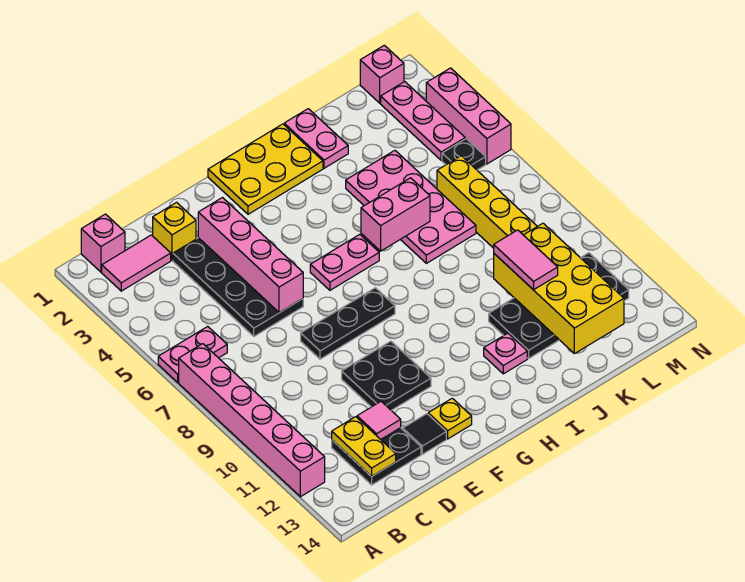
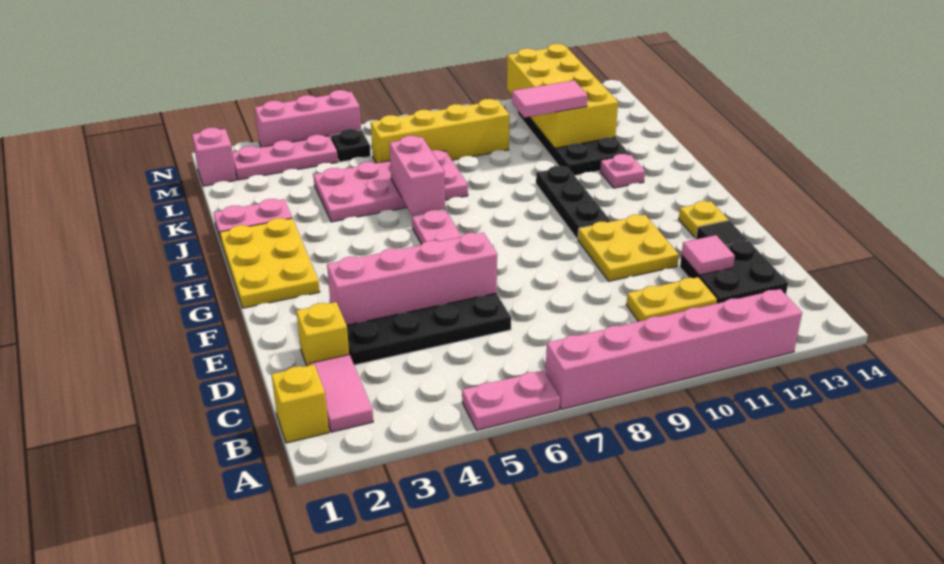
pink 1x2 plate [158,326,227,382] -> pink 1x2 plate turned to [462,370,560,430]
pink 1x1 brick [81,214,125,272] -> yellow 1x1 brick [271,365,329,443]
yellow 1x2 plate [332,417,396,476] -> yellow 1x2 plate moved to [626,277,717,322]
black 1x3 plate [301,288,395,359] -> black 1x3 plate moved to [536,166,611,239]
black 2x2 plate [342,341,431,410] -> yellow 2x2 plate [578,215,679,281]
yellow 2x4 brick [494,223,624,354] -> yellow 2x4 brick turned to [507,44,618,148]

